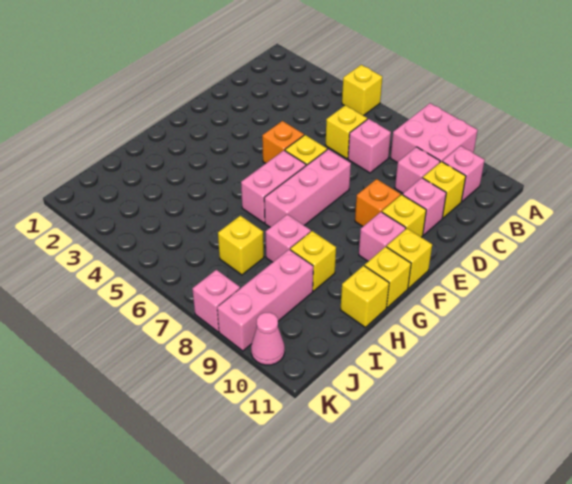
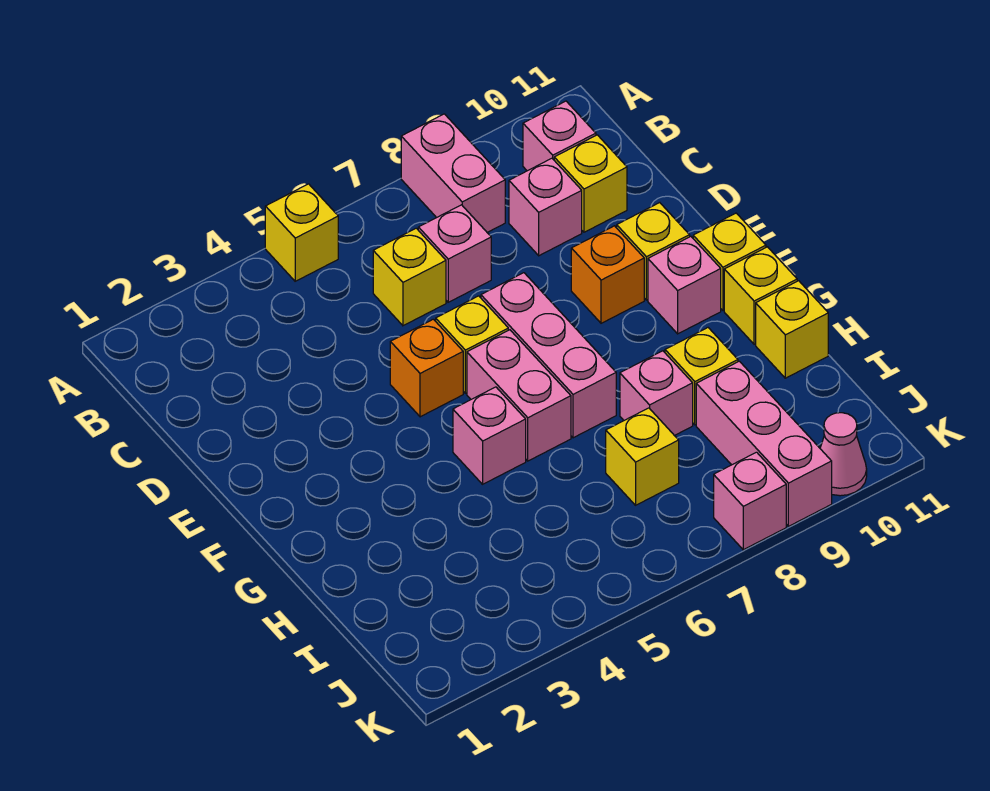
pink 2x2 brick [391,103,478,163] -> pink 1x2 brick [401,114,505,232]
pink 1x1 brick [403,178,446,235] -> pink 1x1 brick moved to [453,387,526,484]

